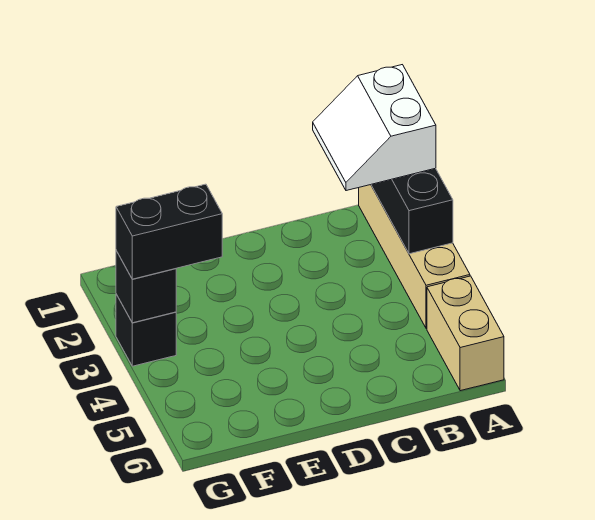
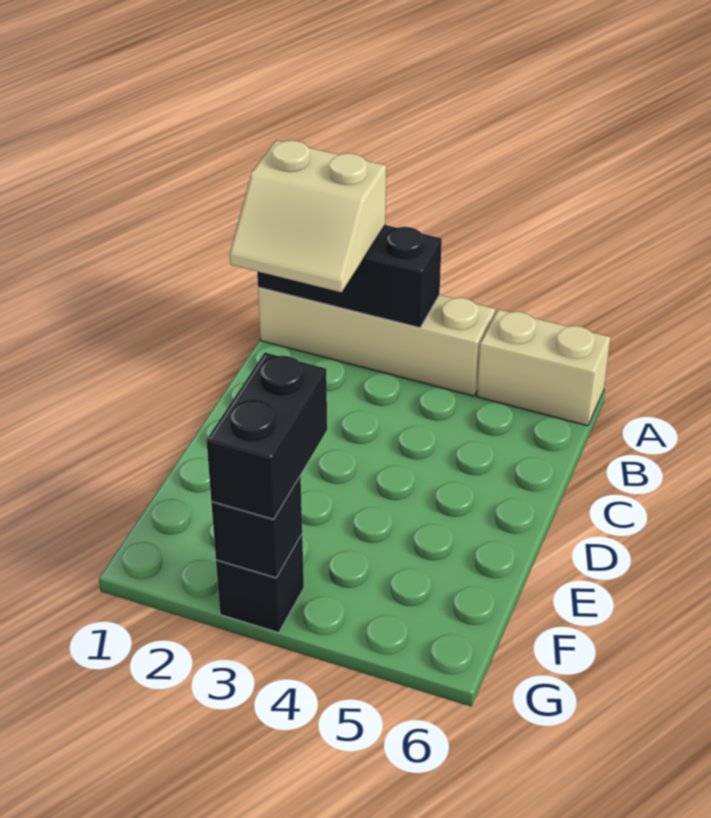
white 2x2 slope [313,65,436,191] -> tan 2x2 slope [230,140,386,292]

